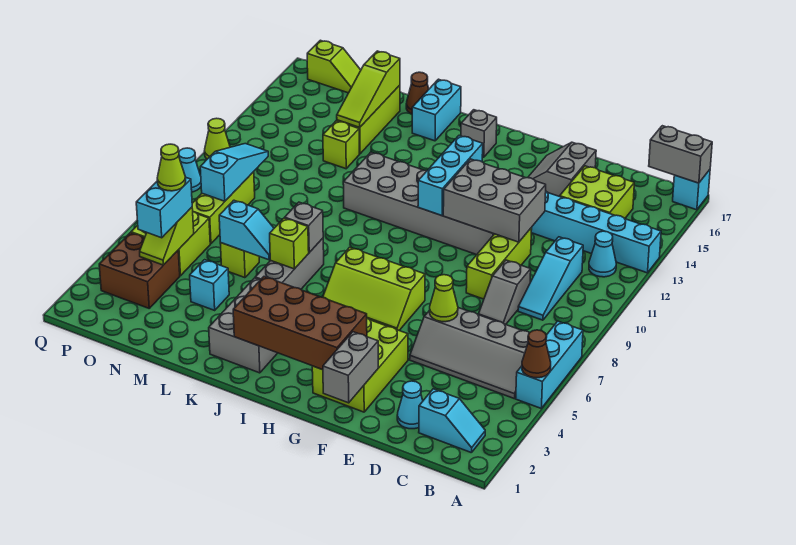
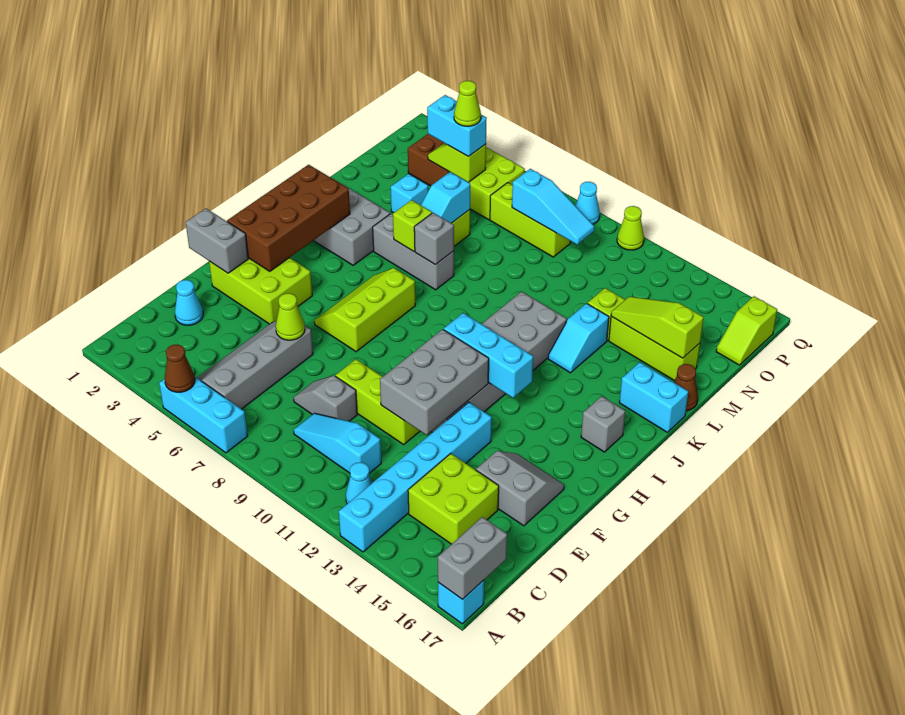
cyan 1x2 slope [419,389,485,453] -> cyan 1x2 slope moved to [548,303,609,373]

